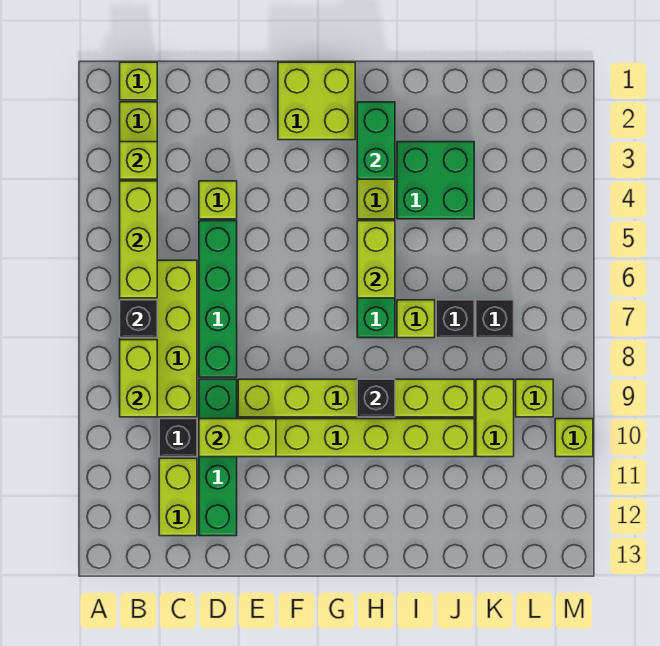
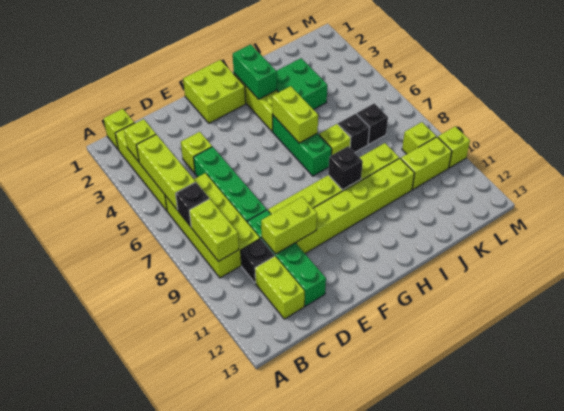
lime 1x2 brick [476,379,514,457] -> lime 1x2 brick turned to [401,137,452,190]

